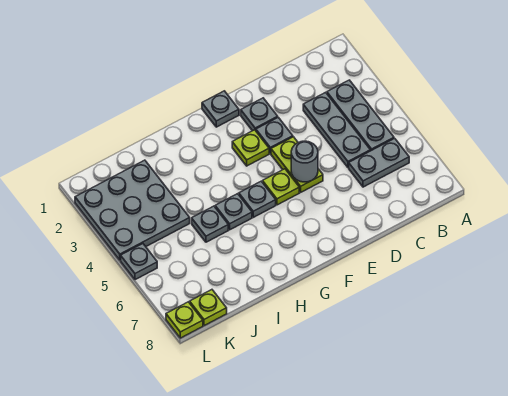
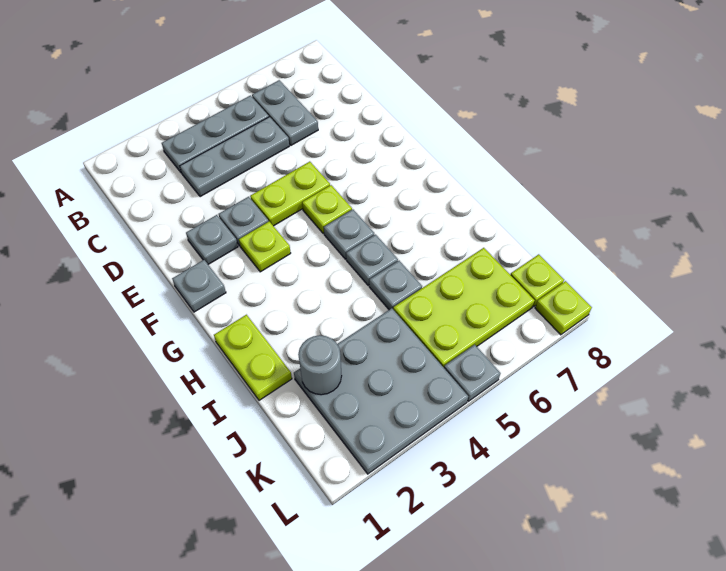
grey 1x1 round brick [291,141,318,182] -> grey 1x1 round brick moved to [298,335,342,395]
none -> lime 1x2 plate [214,315,292,400]
none -> lime 2x3 plate [393,248,535,367]

